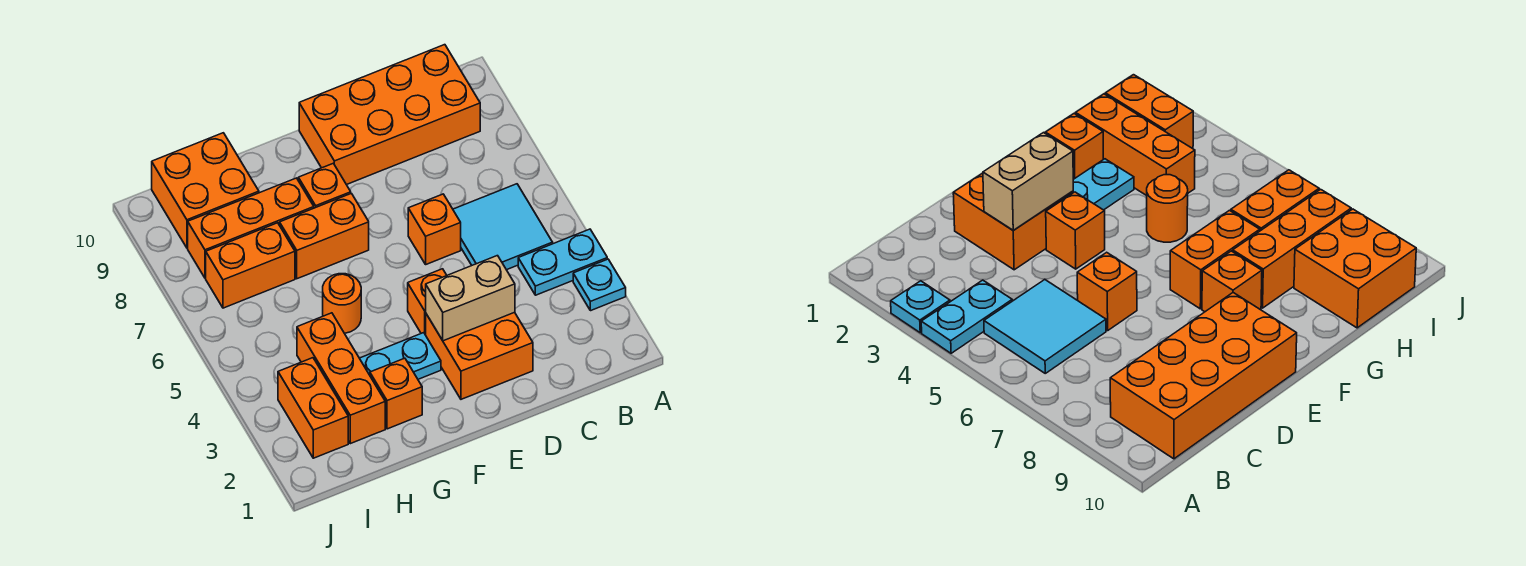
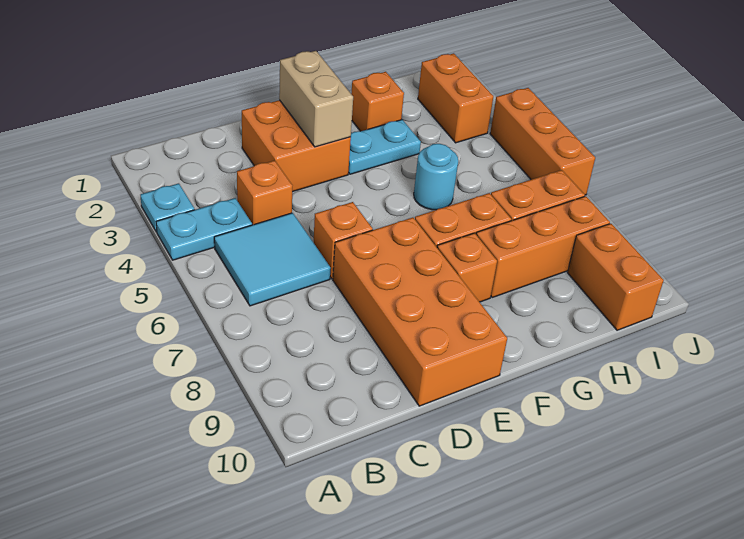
orange 2x4 brick [299,45,480,185] -> orange 2x4 brick turned to [333,218,507,406]
tan 1x2 brick [426,256,515,341] -> tan 1x2 brick turned to [279,51,353,147]
orange 1x1 brick [408,269,447,335] -> orange 1x1 brick moved to [237,160,292,225]
orange 1x1 round brick [323,274,361,333] -> cyan 1x1 round brick [414,144,458,210]
orange 1x3 brick [297,313,385,444] -> orange 1x3 brick moved to [490,88,595,195]
orange 2x2 brick [152,133,259,248] -> orange 1x2 brick [567,224,664,330]

